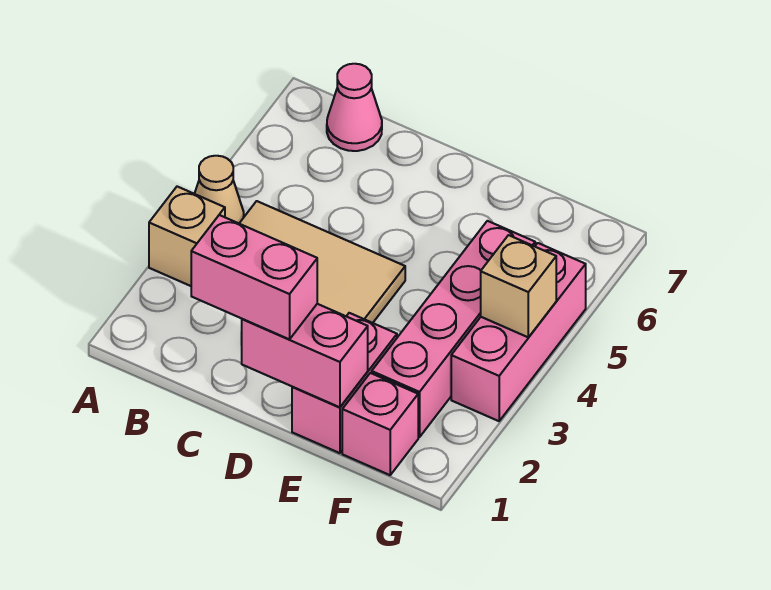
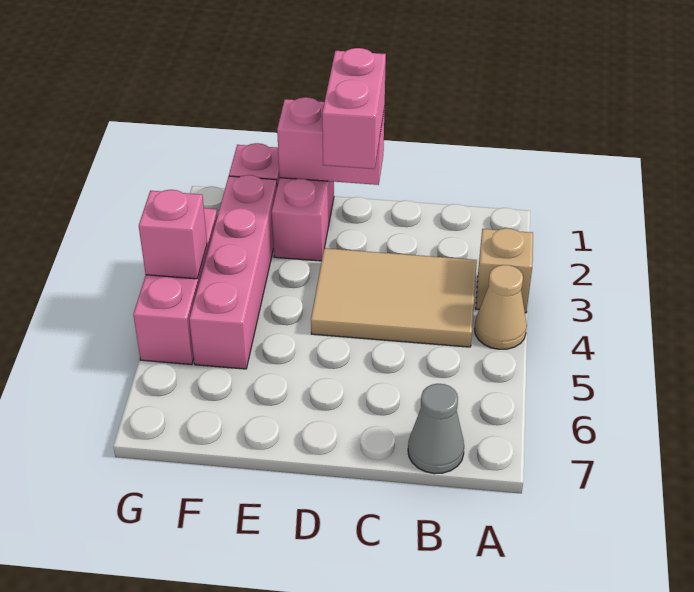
pink 1x1 cone [327,64,382,151] -> grey 1x1 cone [408,384,464,474]
pink 1x2 brick [191,215,317,339] -> pink 1x2 brick turned to [322,48,386,169]
tan 1x1 brick [481,235,556,337] -> pink 1x1 brick [139,190,207,279]

